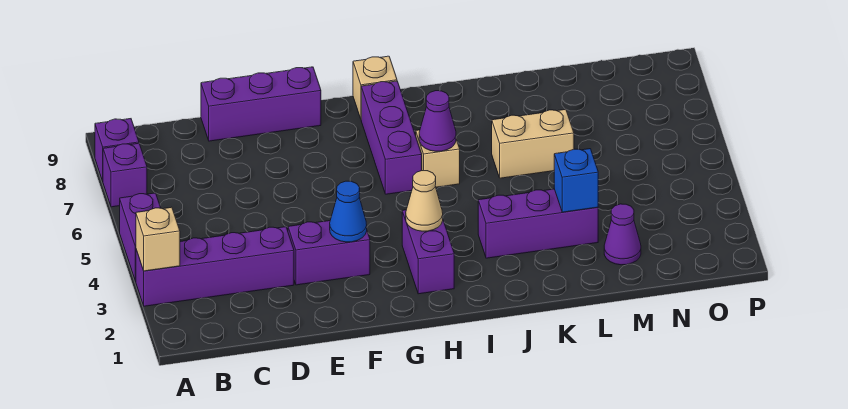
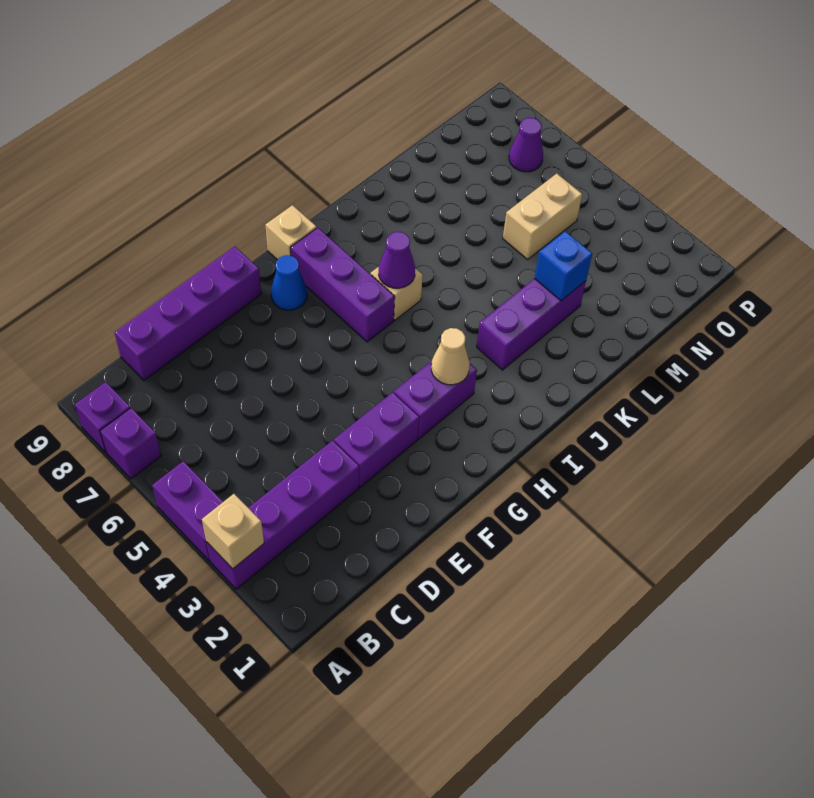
purple 1x3 brick [201,67,321,141] -> purple 1x4 brick [115,247,261,380]
blue 1x1 cone [330,181,367,242] -> blue 1x1 cone moved to [271,255,307,310]
purple 1x2 brick [402,210,454,294] -> purple 1x2 brick turned to [394,361,477,439]
tan 1x2 brick [492,109,574,178] -> tan 1x2 brick moved to [503,174,582,259]
purple 1x1 cone [604,204,641,265] -> purple 1x1 cone moved to [509,118,543,172]

